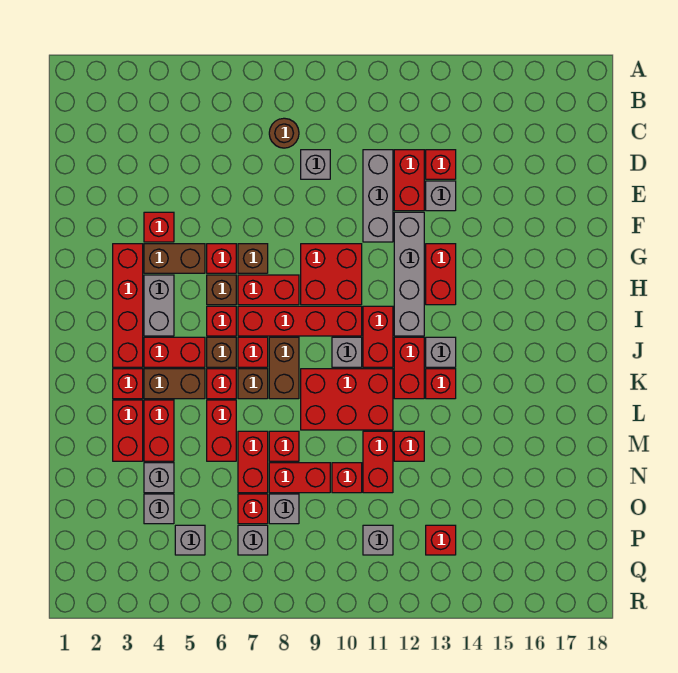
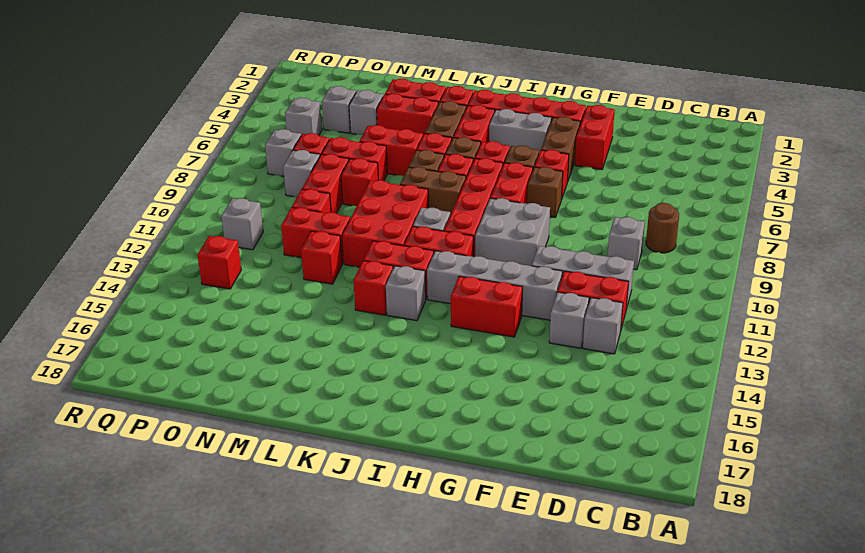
red 1x1 brick [426,150,456,179] -> grey 1x1 brick [583,298,623,354]
red 1x1 brick [144,212,174,242] -> red 1x2 brick [575,105,615,169]
red 2x2 brick [301,244,362,305] -> grey 2x2 brick [475,198,550,266]

